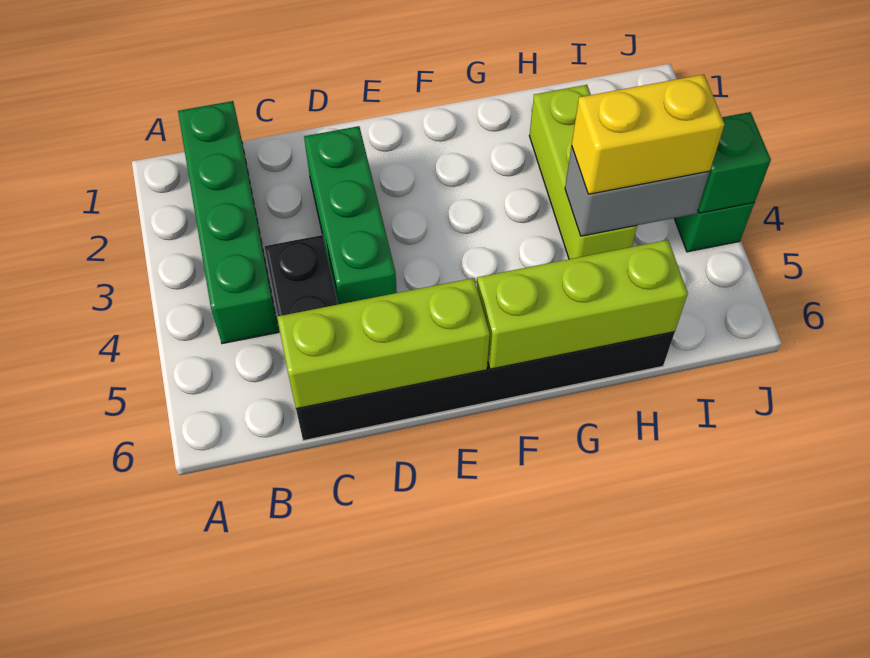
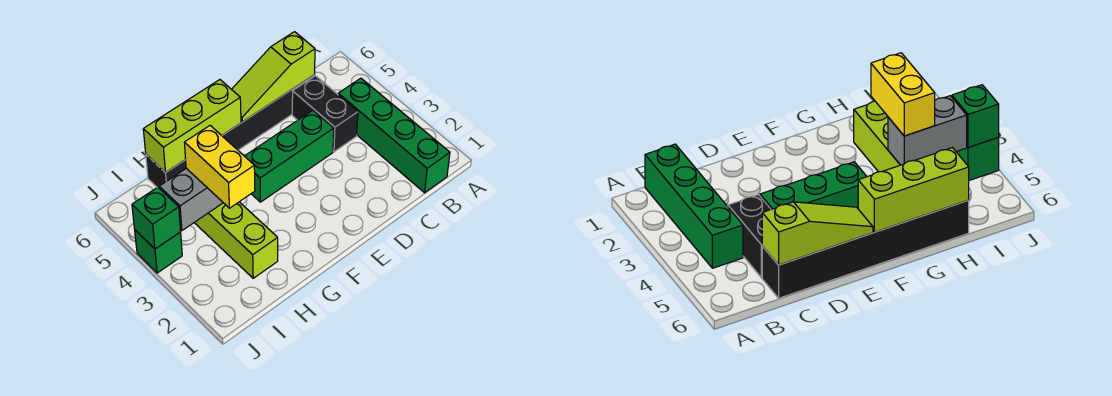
lime 1x3 brick [277,278,490,409] -> lime 1x3 slope [232,32,315,122]
green 1x3 brick [304,126,397,304] -> green 1x3 brick turned to [245,110,334,202]
yellow 1x2 brick [572,74,725,194] -> yellow 1x2 brick turned to [184,126,255,208]

